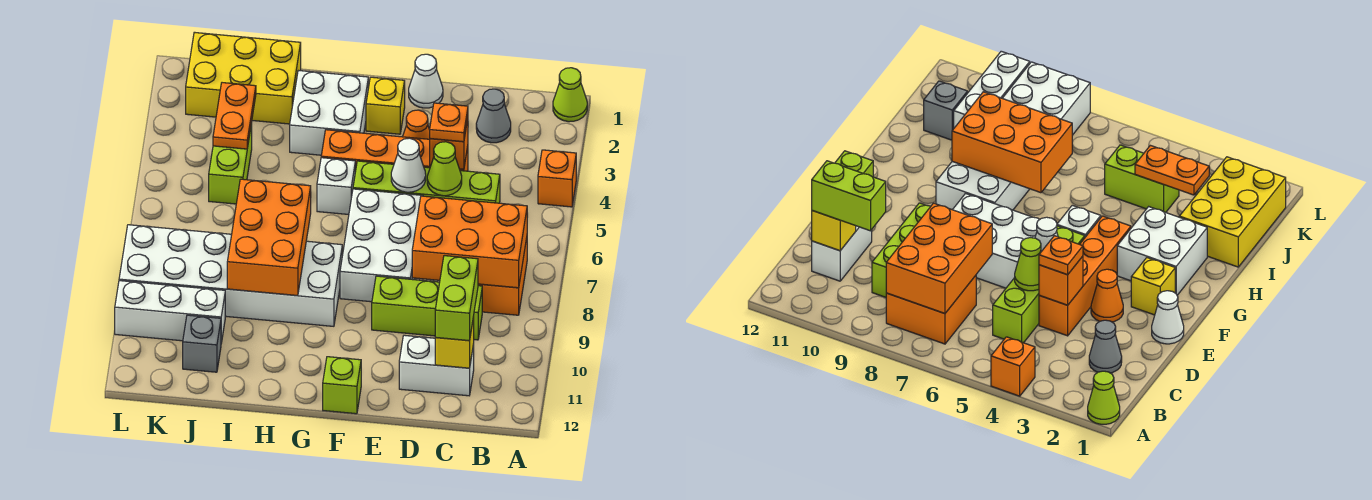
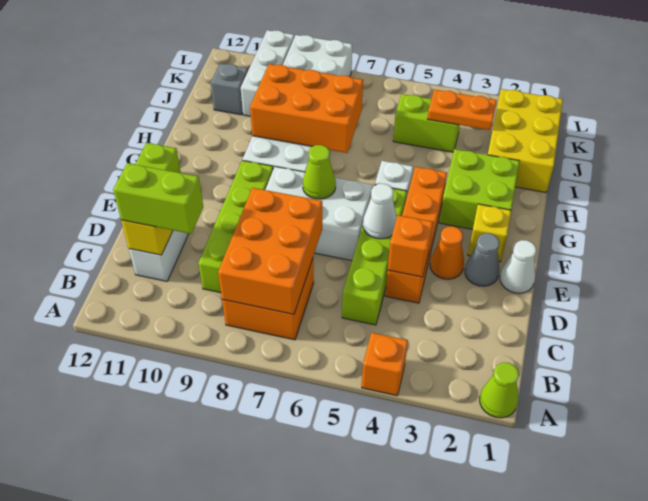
grey 1x1 cone [476,89,511,143] -> grey 1x1 cone moved to [465,233,499,286]
lime 1x3 brick [372,276,482,340] -> lime 1x4 brick [198,160,273,293]
orange 1x1 plate [430,103,468,142] -> none
lime 1x1 cone [427,142,462,196] -> lime 1x1 cone moved to [303,145,336,199]
white 2x2 brick [290,70,368,155] -> lime 2x2 brick [439,149,520,229]

